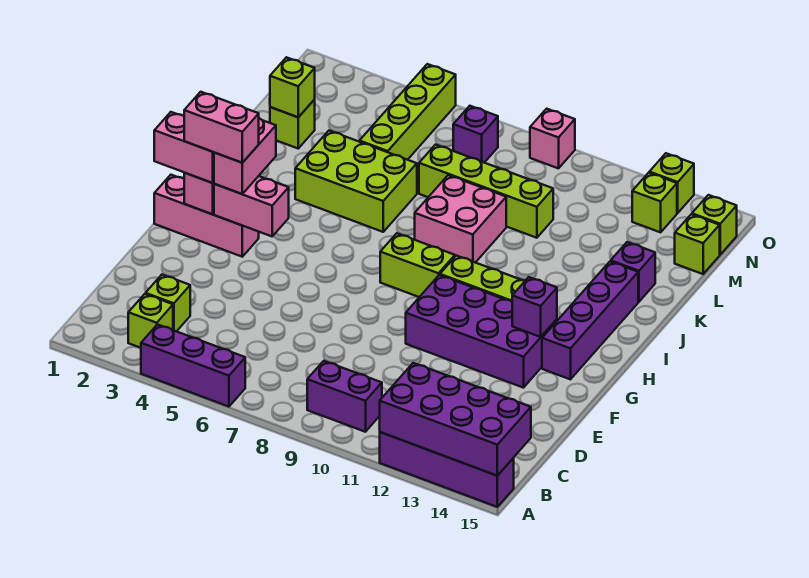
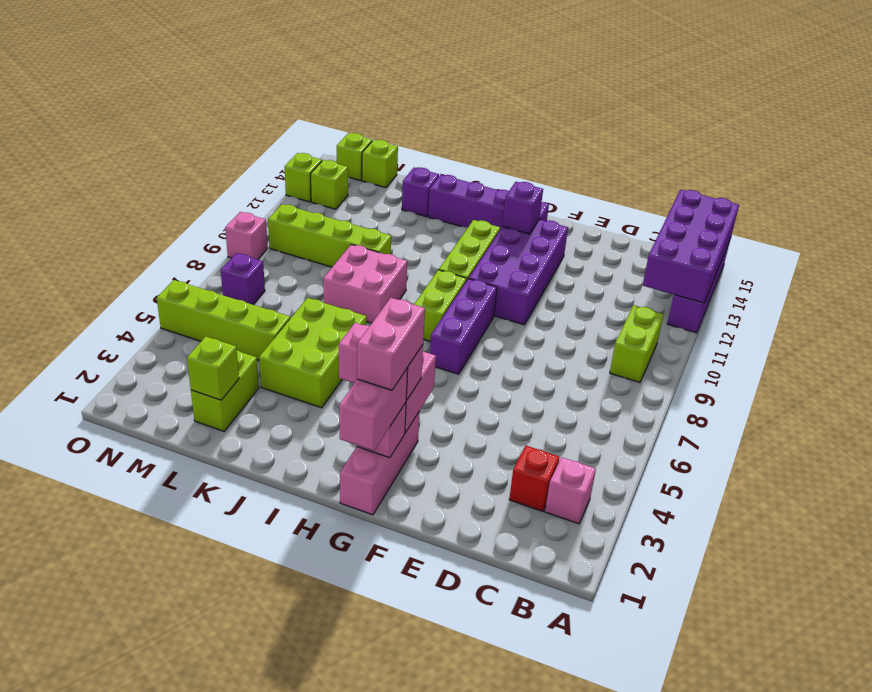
purple 1x3 brick [141,325,245,407] -> purple 1x3 brick moved to [430,279,497,374]
lime 1x1 brick [128,294,173,348] -> pink 1x1 brick [545,457,596,524]
purple 1x2 brick [307,361,382,432] -> lime 1x2 brick [610,305,664,382]
lime 1x1 brick [146,275,190,331] -> red 1x1 brick [509,446,559,511]
lime 1x1 brick [270,100,315,148] -> lime 1x2 brick [191,350,259,431]
lime 1x4 brick [419,145,553,238] -> lime 1x4 brick turned to [268,204,391,267]

